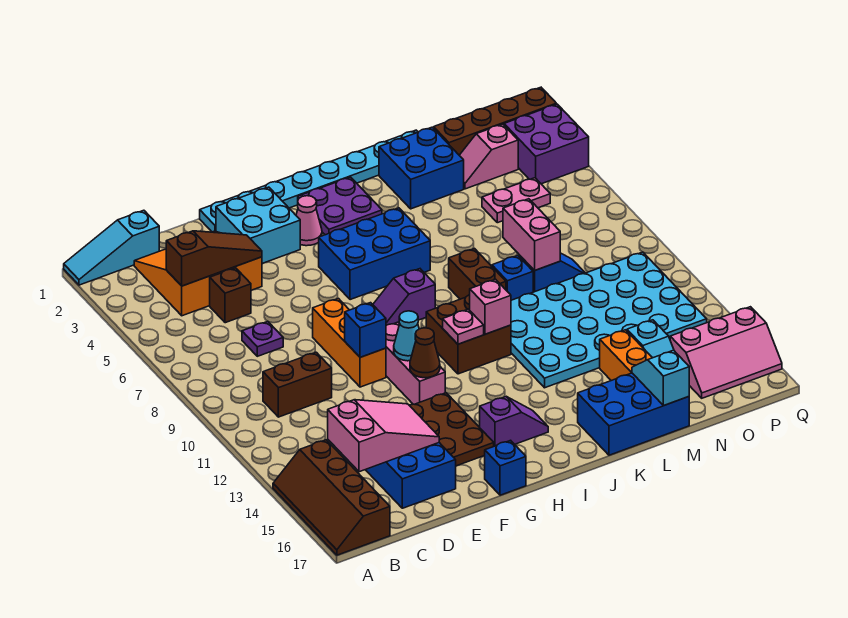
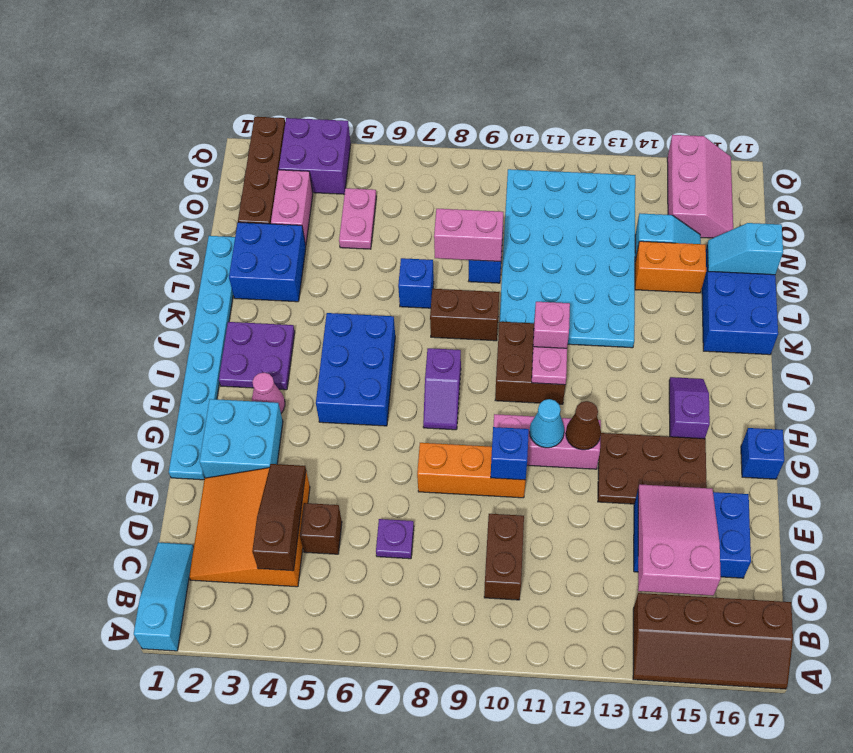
cyan 1x3 slope [64,210,159,285] -> cyan 1x3 slope turned to [134,542,194,651]
blue 1x1 brick [492,255,533,300] -> blue 1x1 brick moved to [398,258,434,308]
pink 1x2 slope [459,124,518,189] -> pink 1x2 brick [271,170,313,246]

